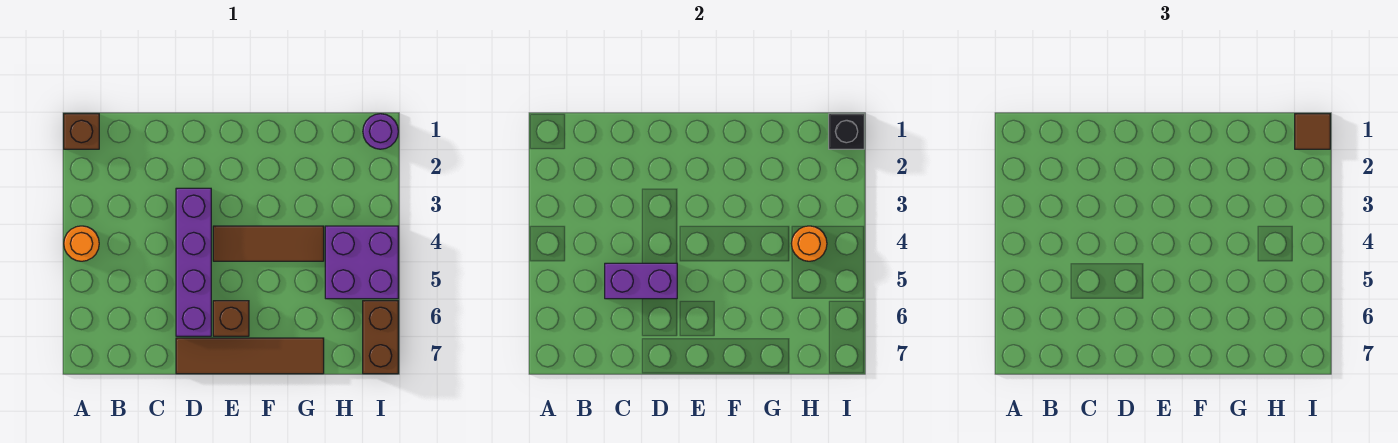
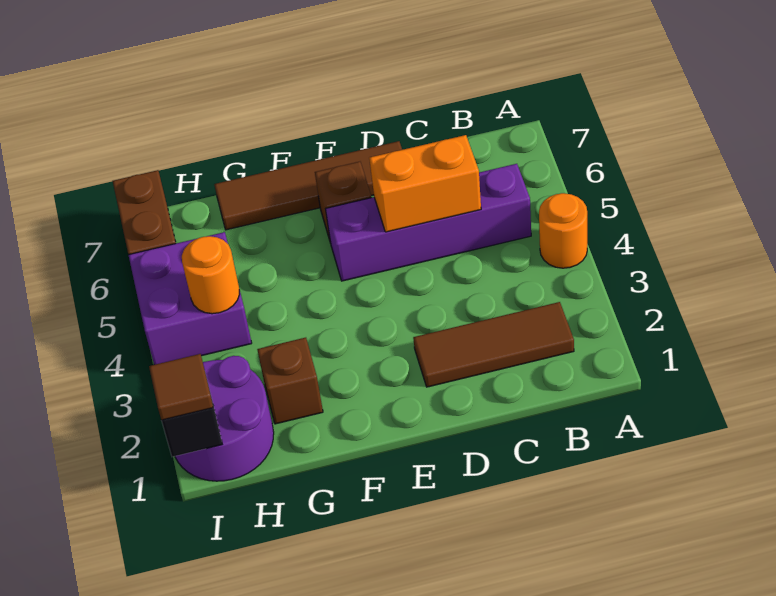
brown 1x1 brick [64,114,99,149] -> brown 1x1 brick moved to [257,338,323,424]
purple 1x2 brick [605,263,677,299] -> orange 1x2 brick [369,135,481,232]
purple 1x4 brick [176,188,211,336] -> purple 1x4 brick turned to [325,164,531,281]
brown 1x3 tile [213,226,324,261] -> brown 1x3 tile moved to [413,302,574,387]
purple 1x1 round brick [363,114,398,149] -> purple 2x2 round brick [175,356,274,481]

